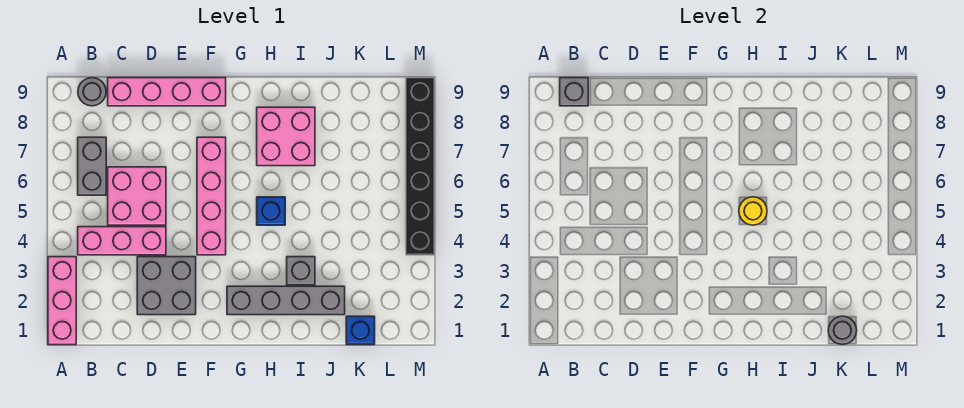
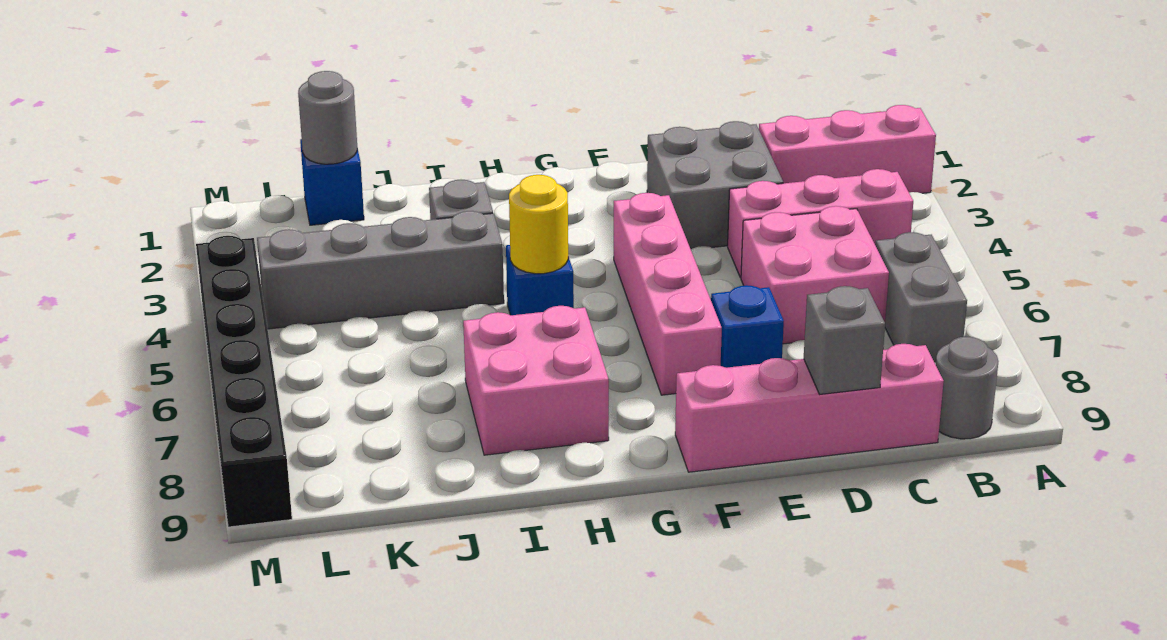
pink 1x3 brick [48,257,76,345] -> pink 1x3 brick turned to [759,105,936,193]
grey 1x1 brick [560,78,588,106] -> grey 1x1 brick moved to [804,286,885,394]
none -> blue 1x1 brick [711,285,784,368]
grey 1x4 brick [227,286,345,315] -> grey 1x4 brick moved to [257,211,504,329]

